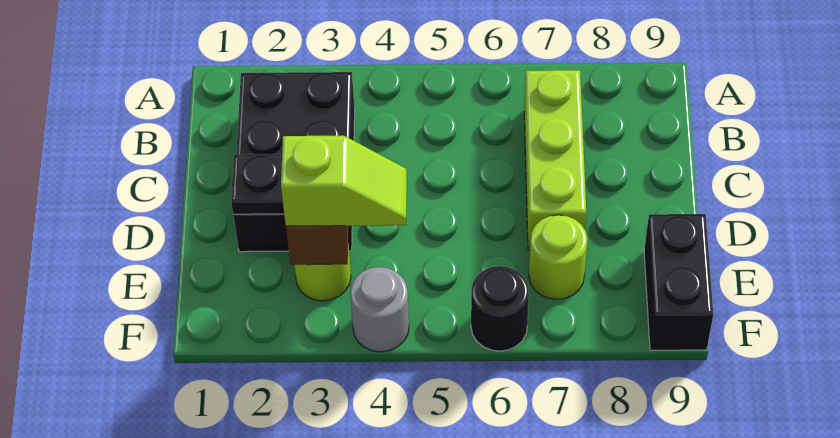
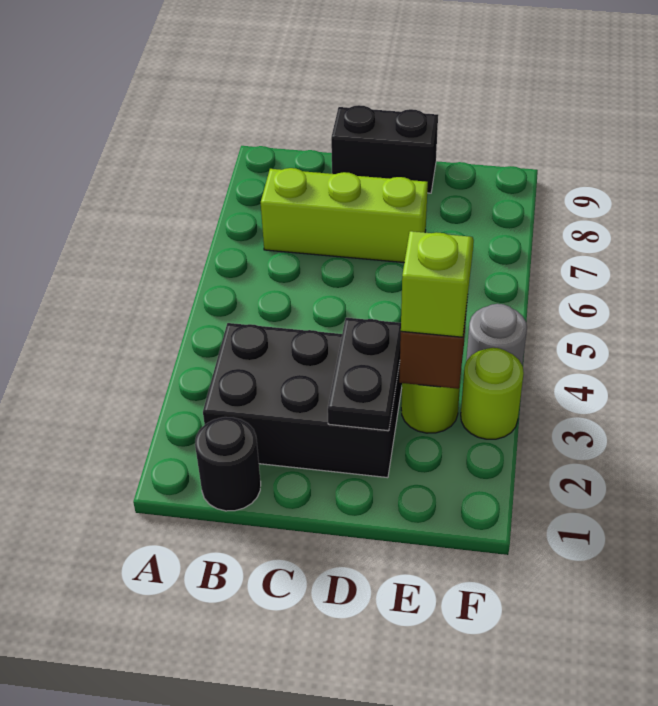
lime 1x1 round brick [529,215,588,299] -> lime 1x1 round brick moved to [461,348,524,439]
black 1x2 brick [644,214,713,350] -> black 1x2 brick moved to [331,105,438,193]
black 1x1 round brick [471,266,529,351] -> black 1x1 round brick moved to [195,417,261,511]

